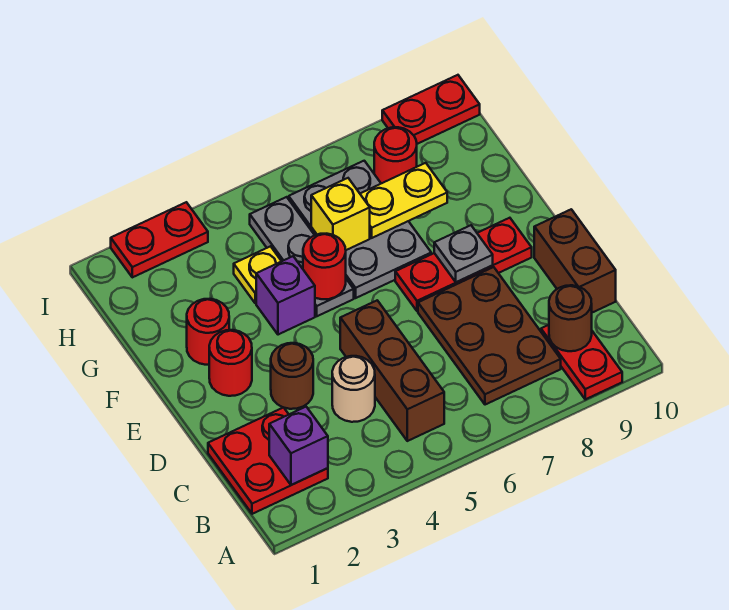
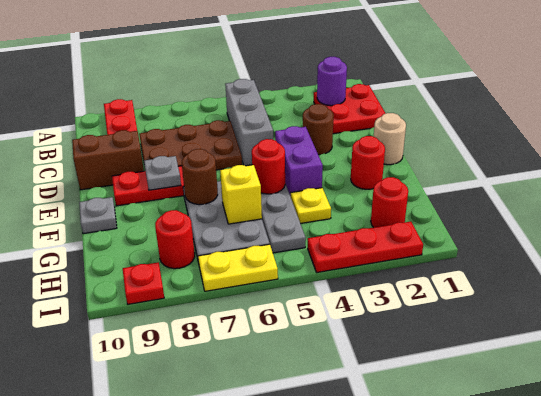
purple 1x1 brick [269,407,328,485] -> purple 1x1 round brick [317,57,347,106]
brown 1x3 brick [340,300,444,441] -> grey 1x3 brick [225,79,273,166]
brown 2x3 plate [418,267,561,405] -> brown 2x3 plate turned to [139,120,242,170]
brown 1x1 round brick [549,285,592,351] -> brown 1x1 round brick moved to [182,149,218,205]
tan 1x1 round brick [332,356,375,422] -> tan 1x1 round brick moved to [374,113,406,165]
brown 1x2 brick [534,209,616,313] -> brown 1x2 brick turned to [72,130,144,190]
red 1x1 round brick [209,330,252,396] -> red 1x1 round brick moved to [371,177,408,227]
purple 1x1 brick [256,256,315,335] -> purple 1x2 brick [275,126,323,196]
none -> grey 1x1 plate [79,197,117,234]
yellow 1x2 plate [360,163,447,238] -> yellow 1x2 plate moved to [198,244,278,291]
red 1x2 plate [111,202,208,277] -> red 1x3 plate [308,222,423,272]
red 1x2 plate [382,75,480,144] -> red 1x1 plate [123,262,164,304]

